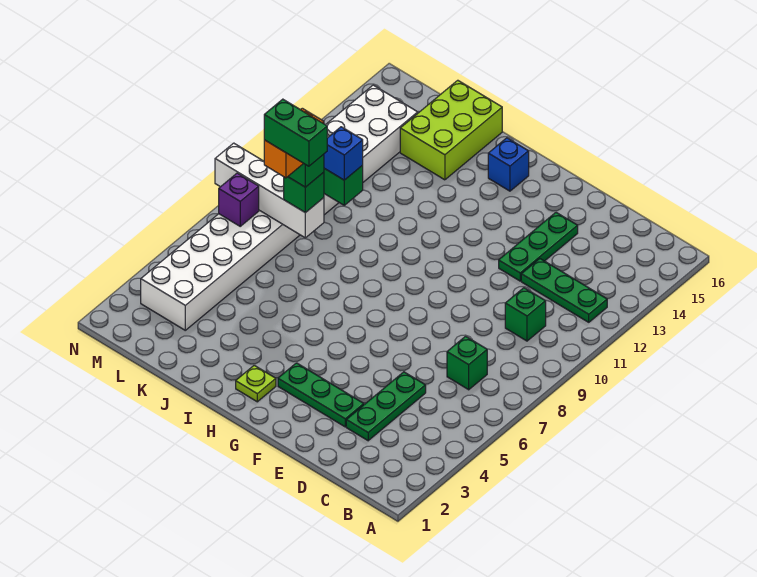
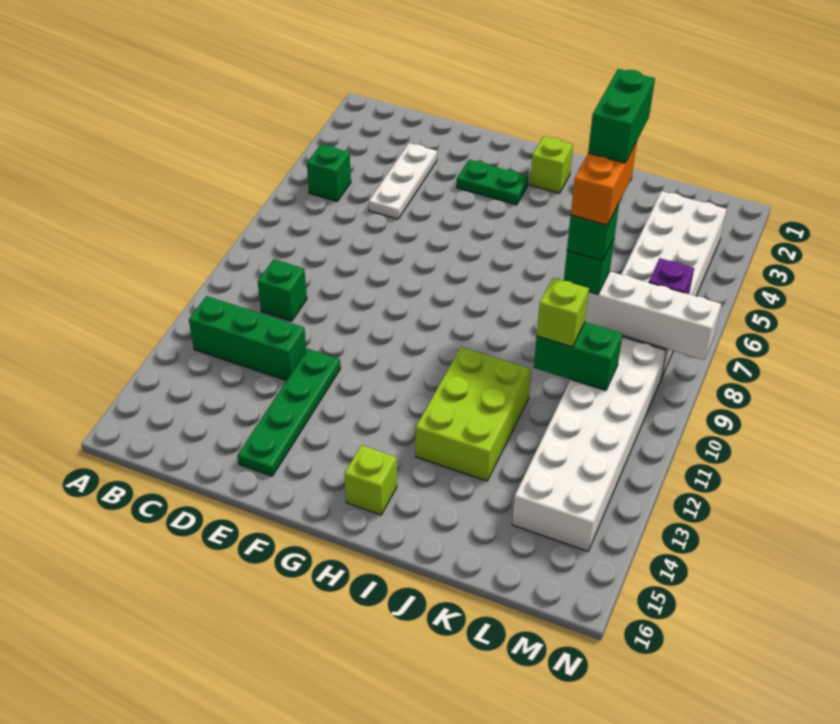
green 1x3 plate [521,259,607,322] -> green 1x3 brick [189,296,307,381]
green 1x1 brick [447,336,487,390] -> green 1x1 brick moved to [307,144,351,201]
green 1x3 plate [346,372,426,441] -> white 1x3 plate [369,143,437,219]
green 1x3 plate [278,363,364,427] -> green 1x2 plate [457,160,529,205]
green 1x3 plate [499,213,578,281] -> green 1x4 plate [237,349,341,476]
lime 1x1 plate [236,365,276,402] -> lime 1x1 brick [530,136,573,193]
blue 1x1 brick [488,138,529,191] -> lime 1x1 brick [344,445,397,515]
green 1x2 brick [264,99,327,166] -> green 1x2 brick turned to [588,69,655,163]
lime 2x3 brick [400,80,502,180] -> lime 2x3 brick moved to [416,347,531,481]
blue 1x1 brick [324,127,363,180] -> lime 1x1 brick [537,278,589,347]

